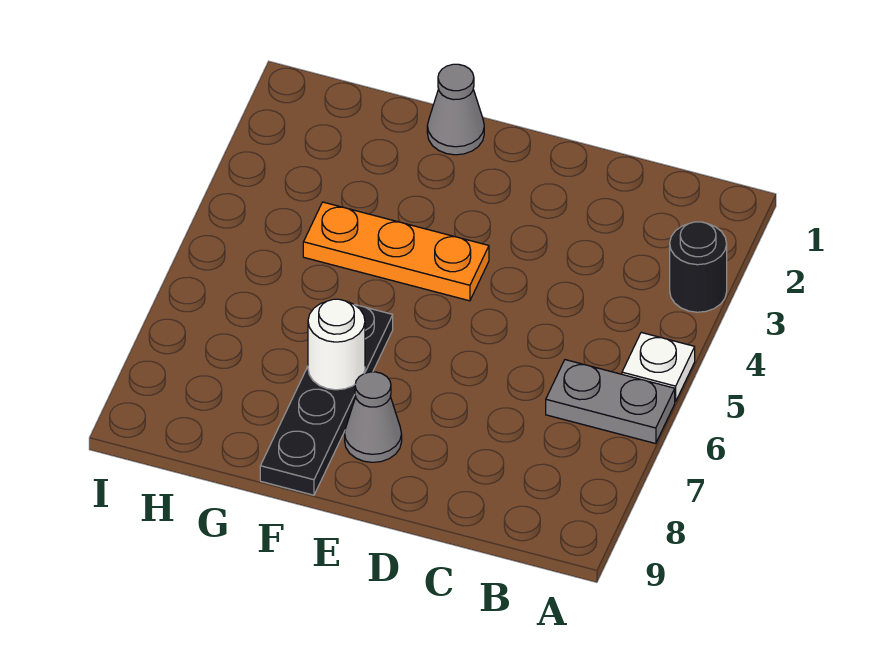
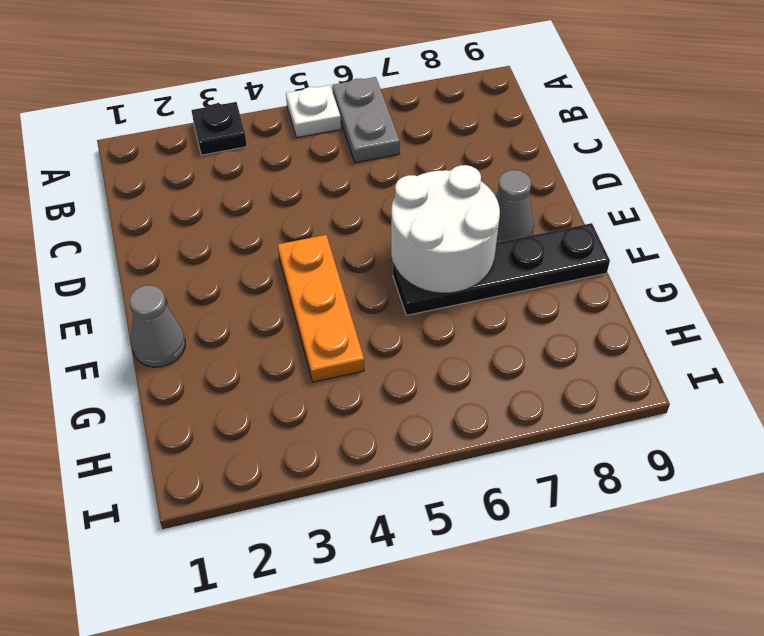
black 1x1 round brick [670,222,727,312] -> black 1x1 plate [191,102,247,155]
white 1x1 round brick [308,299,365,390] -> white 2x2 round brick [391,165,500,293]

